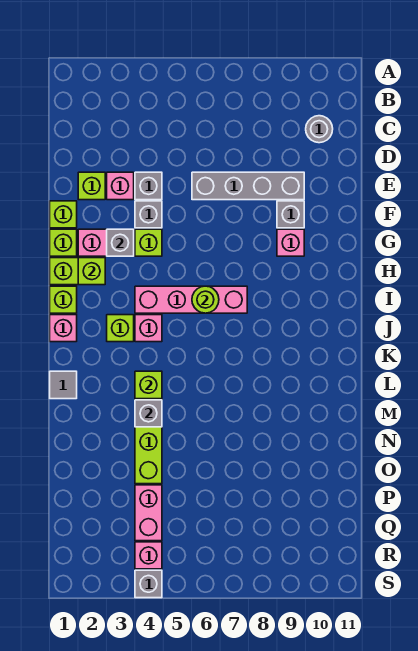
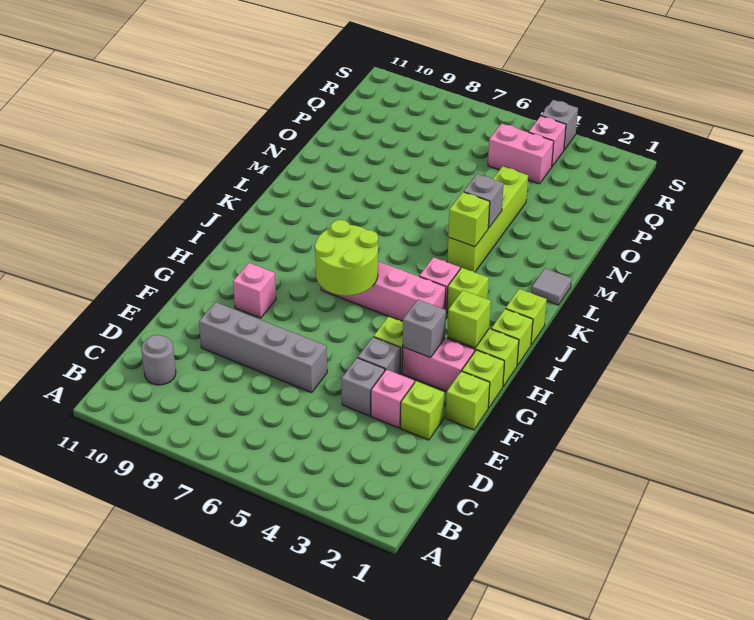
grey 1x1 brick [277,201,304,228] -> none
lime 1x1 round brick [192,286,219,313] -> lime 2x2 round brick [315,220,378,296]
pink 1x1 brick [50,315,77,342] -> lime 1x1 brick [506,289,547,345]
pink 1x2 brick [135,485,162,541] -> pink 1x2 brick turned to [488,124,554,184]

